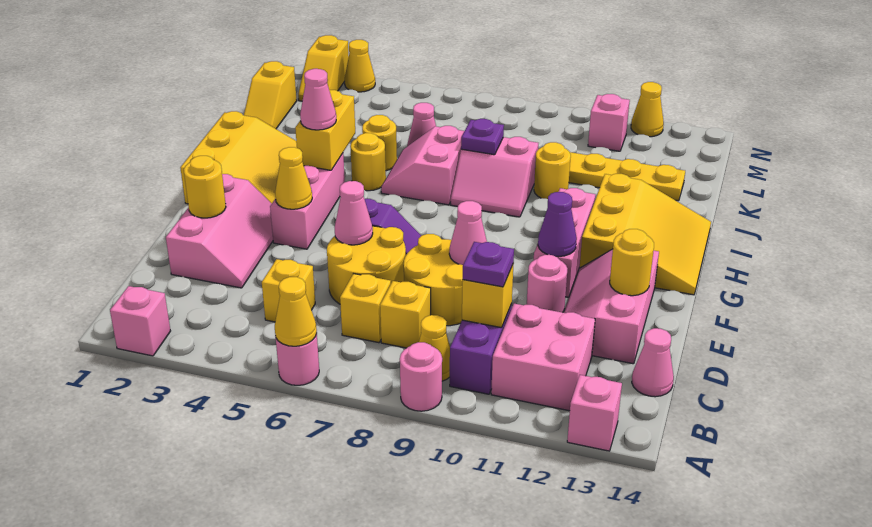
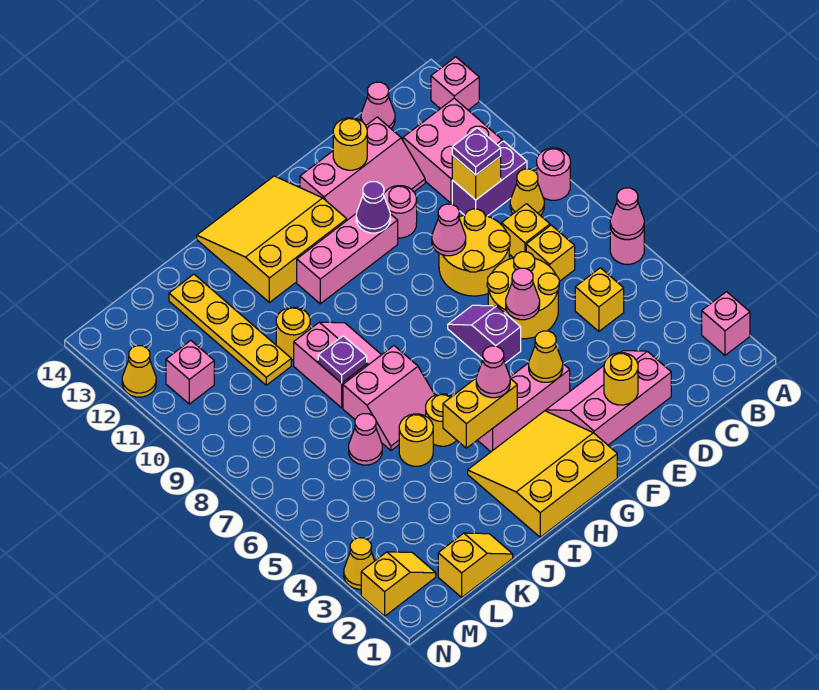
yellow 1x1 cone [275,277,317,346] -> pink 1x1 cone [610,188,644,239]

